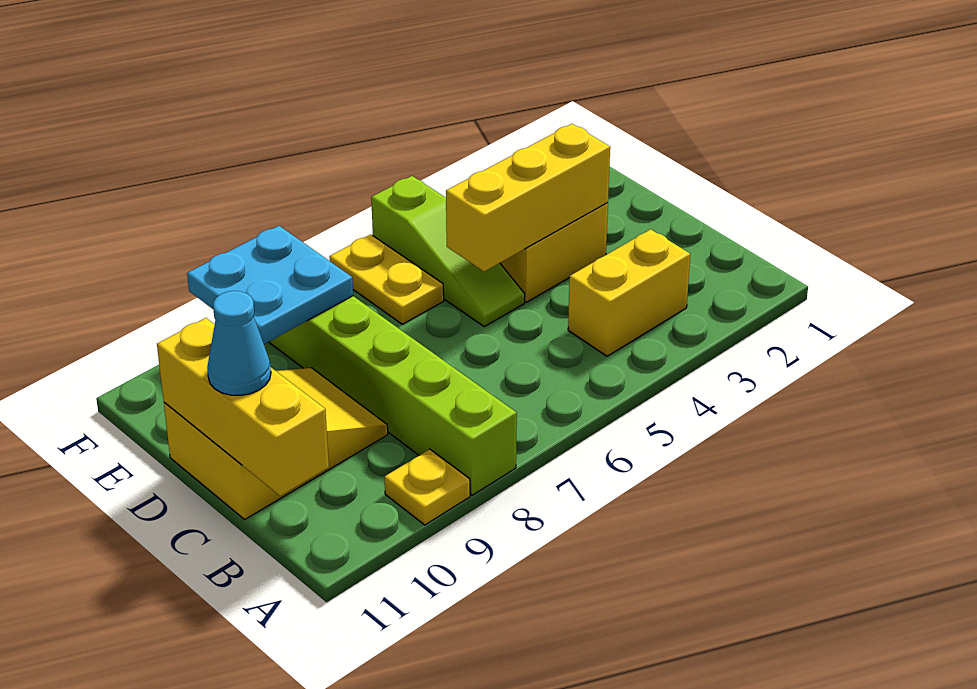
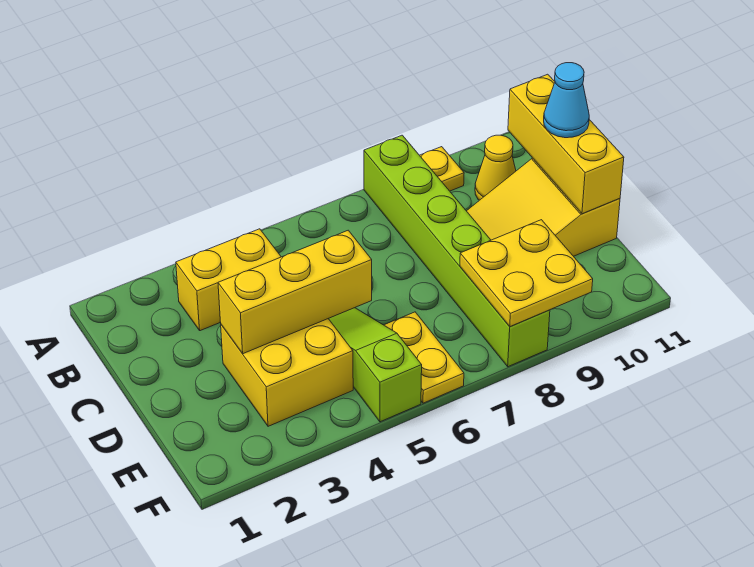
none -> yellow 1x1 cone [475,135,516,200]
cyan 2x2 plate [187,226,353,344] -> yellow 2x2 plate [460,220,593,326]

